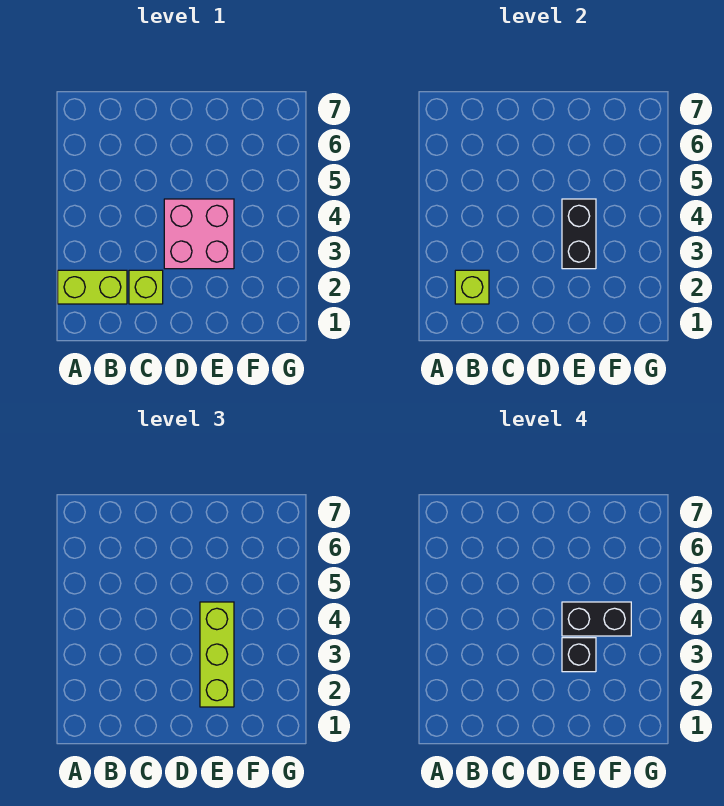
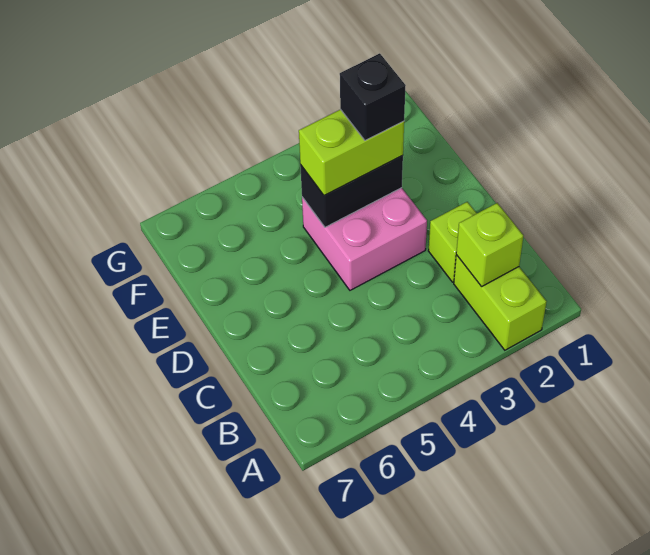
lime 1x3 brick [200,602,234,707] -> lime 1x2 brick [299,109,404,196]
black 1x2 brick [562,602,631,636] -> none

